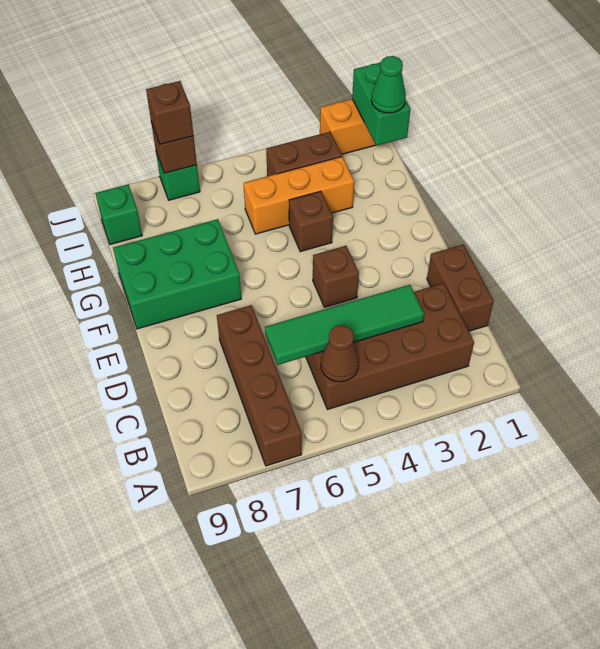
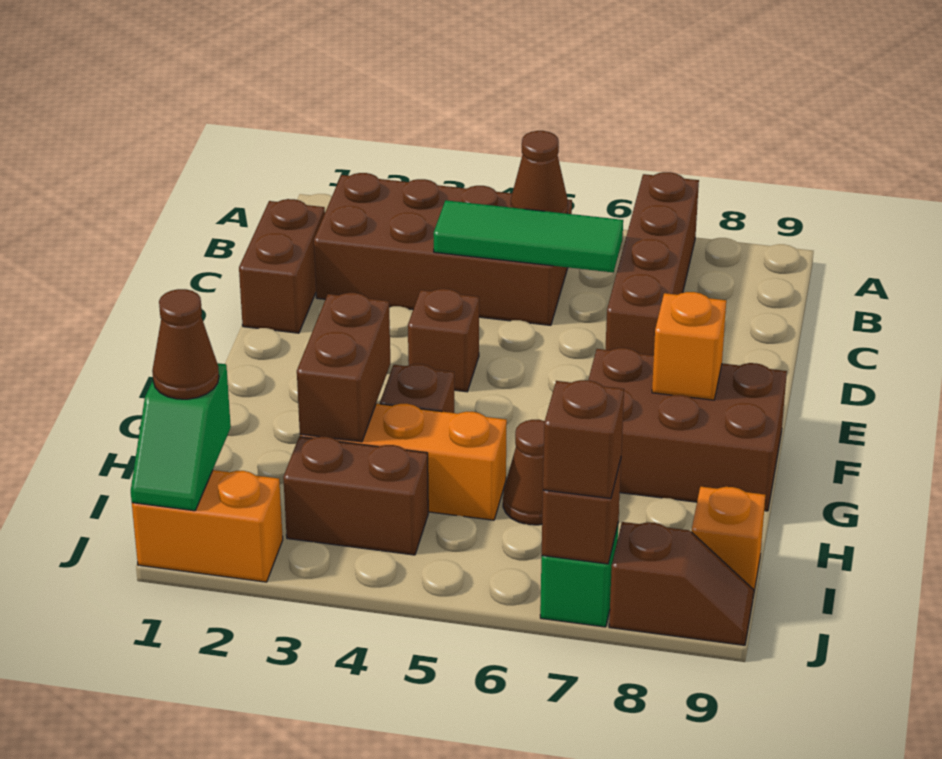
green 1x4 tile [265,285,424,365] -> green 1x3 tile [434,200,623,272]
green 2x3 brick [113,219,241,329] -> brown 2x3 brick [588,348,787,511]
none -> orange 1x1 brick [652,292,726,400]
none -> brown 1x2 brick [297,293,390,442]
none -> brown 1x1 cone [503,420,545,525]
green 1x2 brick [352,62,410,146] -> green 1x2 slope [131,363,231,511]
green 1x1 cone [371,56,406,113] -> brown 1x1 cone [152,289,219,399]
green 1x1 brick [96,184,142,244] -> orange 1x1 brick [692,487,765,596]
none -> brown 1x2 slope [609,522,754,645]

